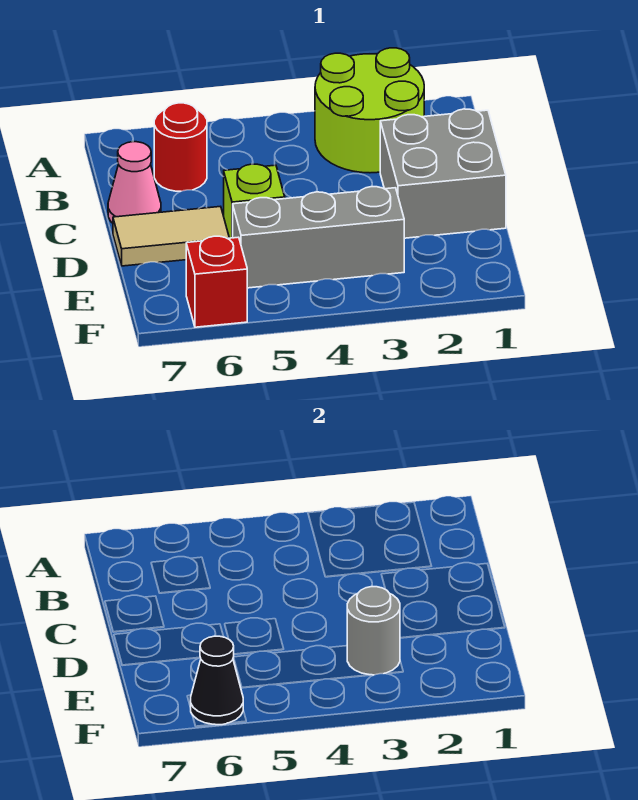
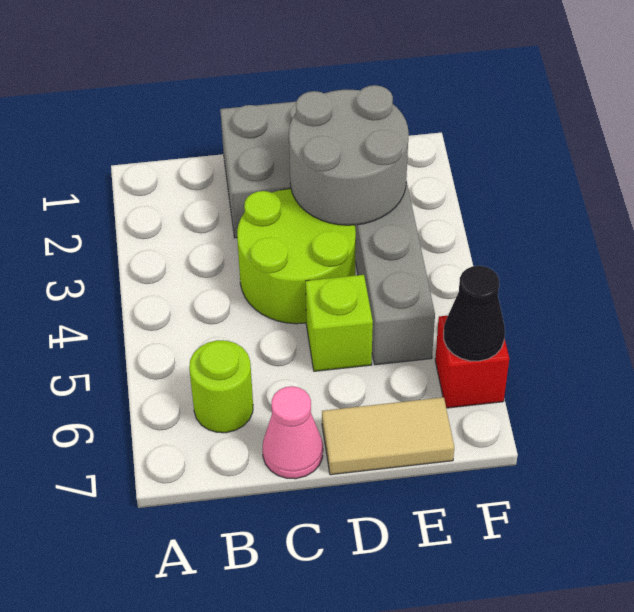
lime 2x2 round brick [315,48,424,173] -> lime 2x2 round brick moved to [237,189,356,324]
red 1x1 round brick [154,103,207,191] -> lime 1x1 round brick [189,340,253,433]
tan 1x2 tile [113,206,229,266] -> tan 1x2 tile turned to [322,397,454,475]
grey 1x1 round brick [347,587,400,675] -> grey 2x2 round brick [289,85,409,225]

